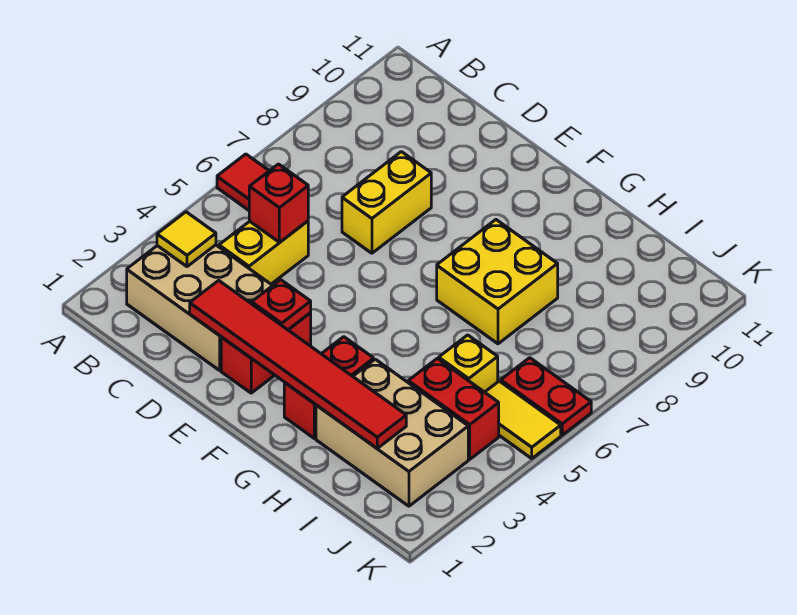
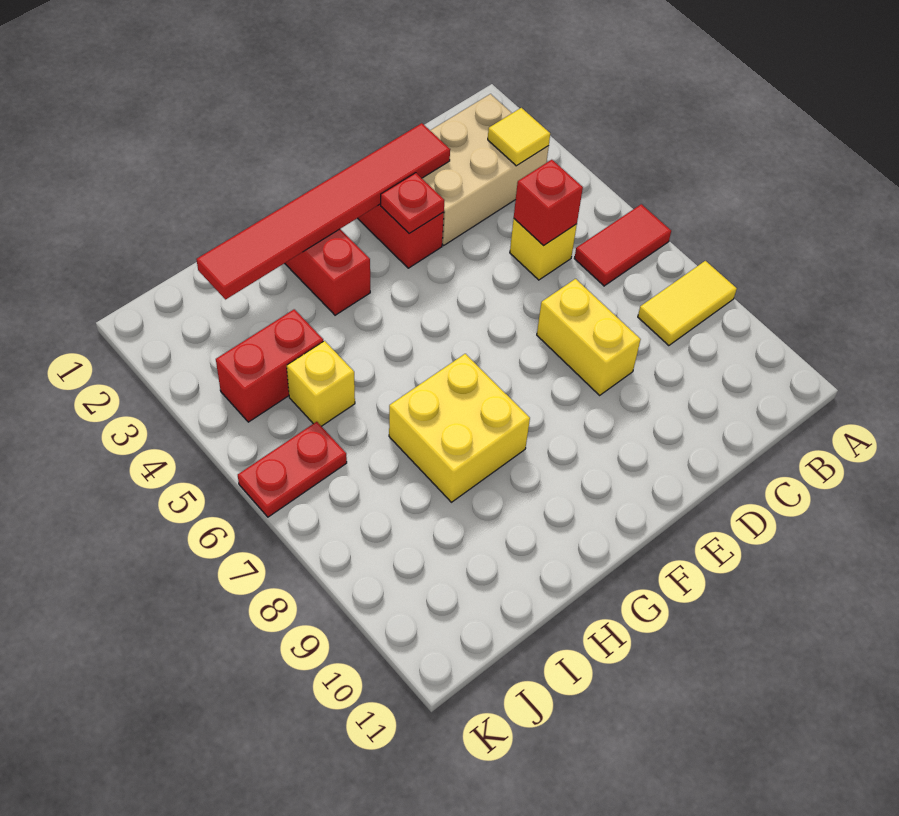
yellow 1x2 brick [219,221,308,284] -> yellow 1x1 brick [510,219,577,280]
tan 2x3 brick [316,359,468,506] -> none
yellow 1x2 tile [485,381,561,458] -> yellow 1x2 tile moved to [638,261,737,346]

